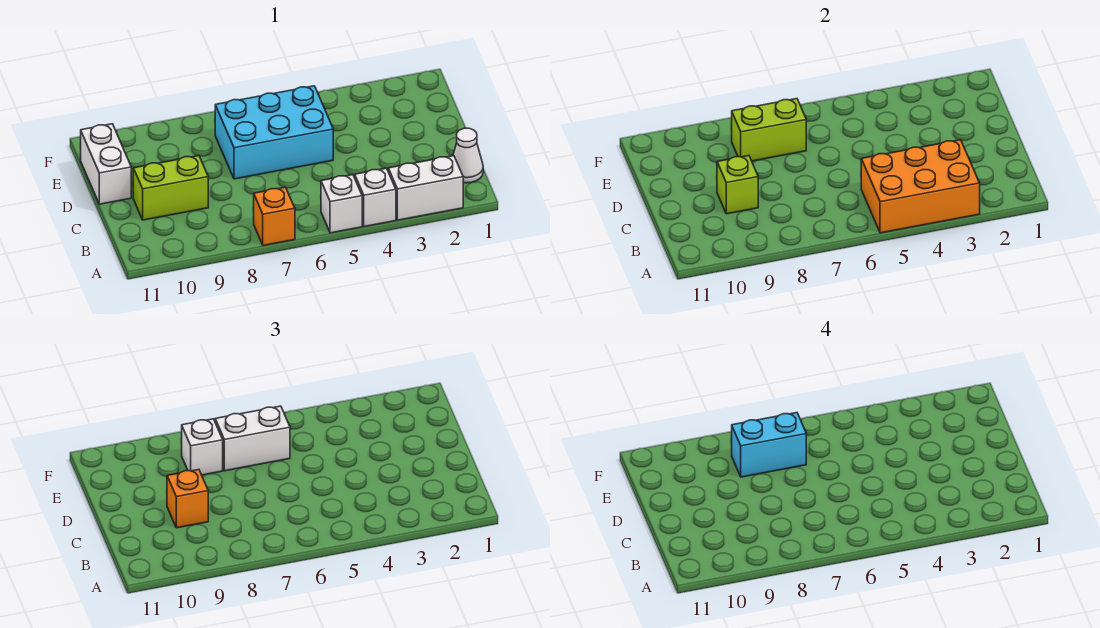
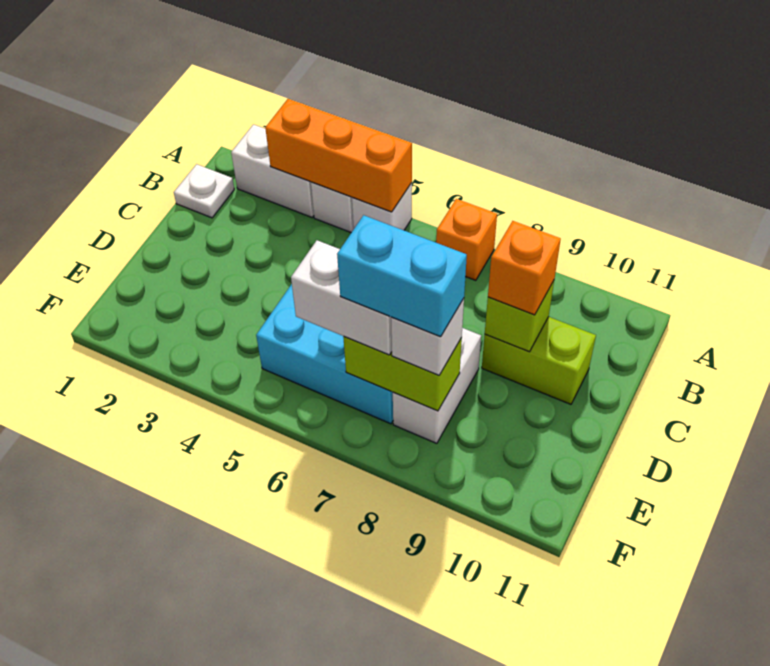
orange 2x3 brick [861,140,980,233] -> orange 1x3 brick [265,99,412,212]
white 1x1 cone [453,128,483,183] -> white 1x1 plate [174,164,234,218]
white 1x2 brick [81,124,131,204] -> white 1x2 brick moved to [393,328,481,443]

